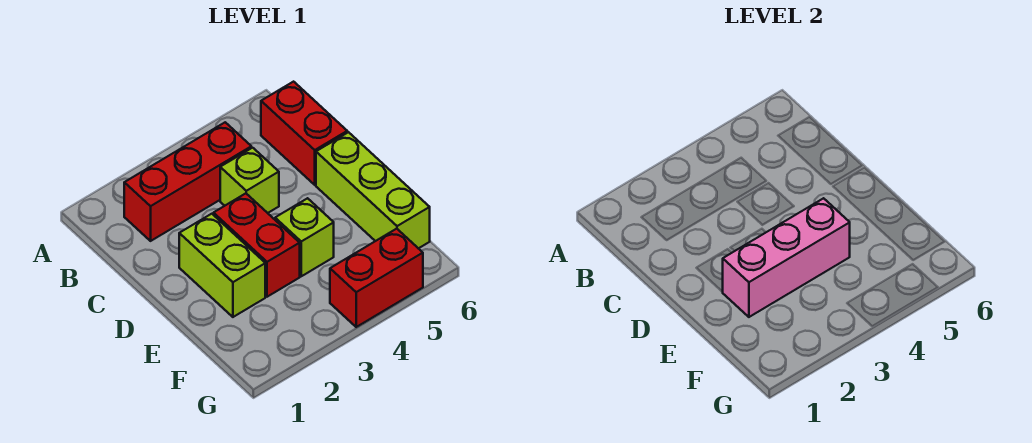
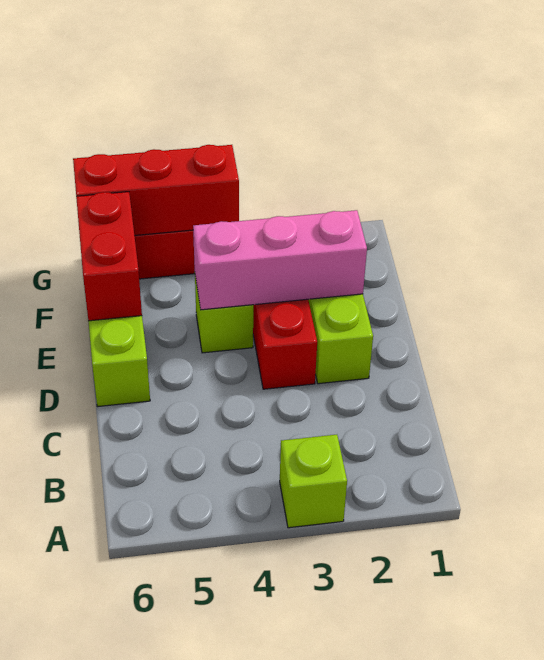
red 1x3 brick [124,122,251,241] -> red 1x3 brick moved to [73,145,239,236]
red 1x2 brick [261,82,347,185] -> red 1x2 brick moved to [76,192,142,321]
lime 1x1 brick [220,148,279,213] -> lime 1x1 brick moved to [280,435,347,528]

